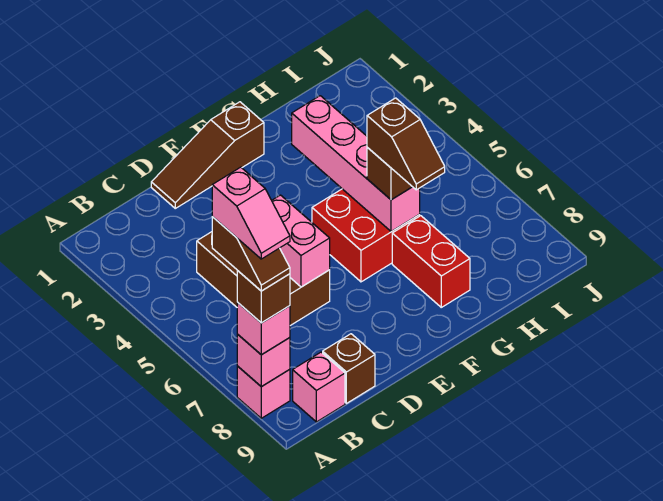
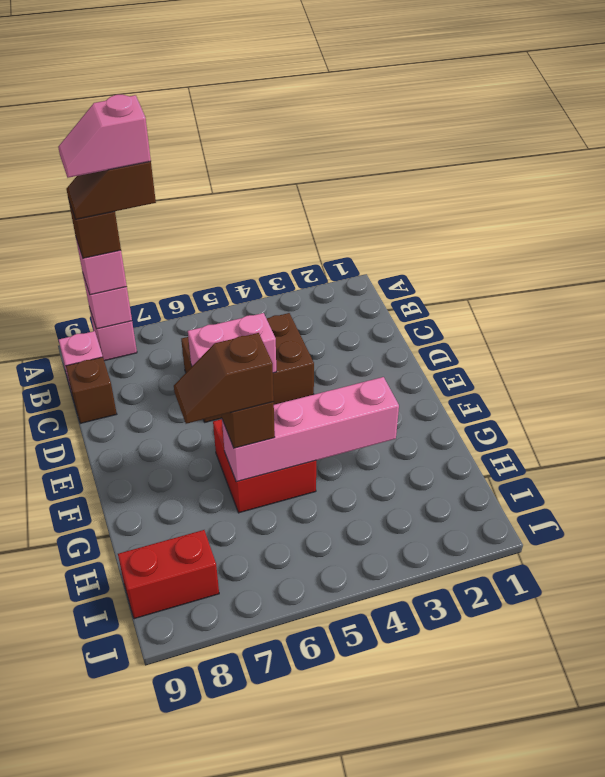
brown 1x3 slope [151,102,264,208] -> none
red 1x2 brick [392,216,470,307] -> red 1x2 brick moved to [118,530,219,619]

